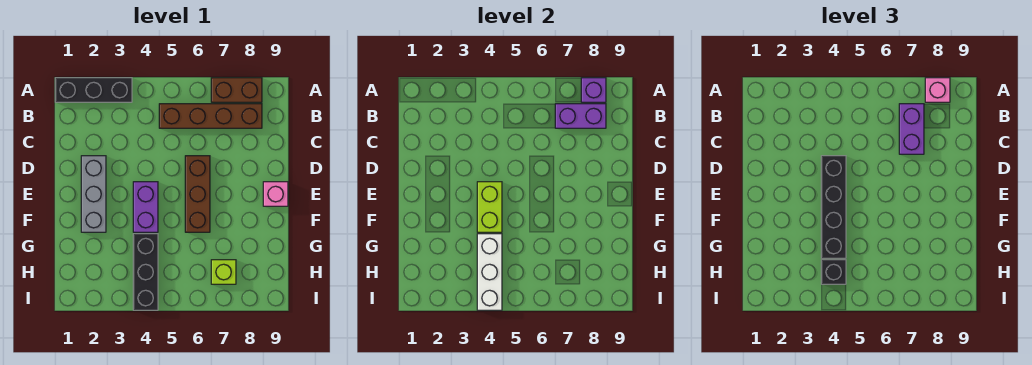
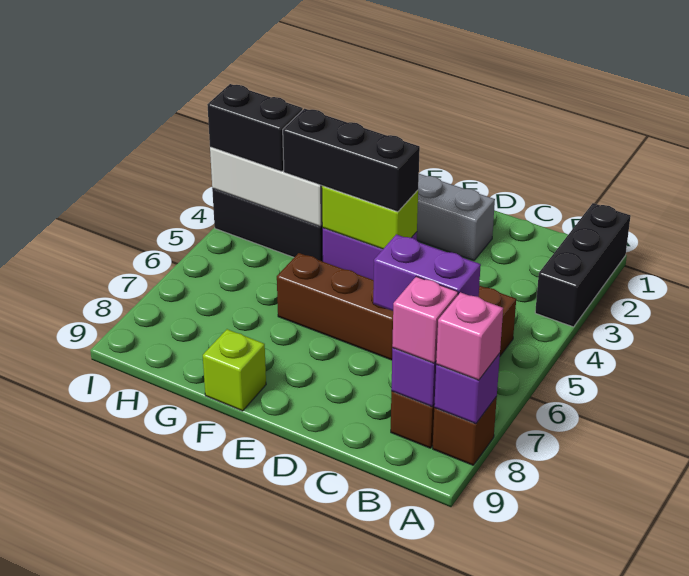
brown 1x2 brick [211,78,262,102] -> brown 1x1 brick [433,397,497,465]
black 1x4 brick [821,156,846,258] -> black 1x3 brick [283,109,420,212]
pink 1x1 brick [263,182,288,206] -> pink 1x1 brick moved to [392,277,458,363]
black 1x1 brick [821,260,846,284] -> black 1x2 brick [207,84,303,172]
lime 1x1 brick [211,260,236,284] -> lime 1x1 brick moved to [203,329,266,411]

